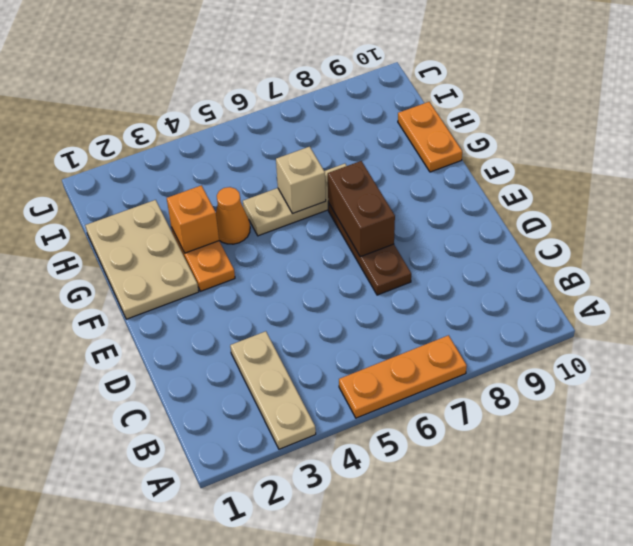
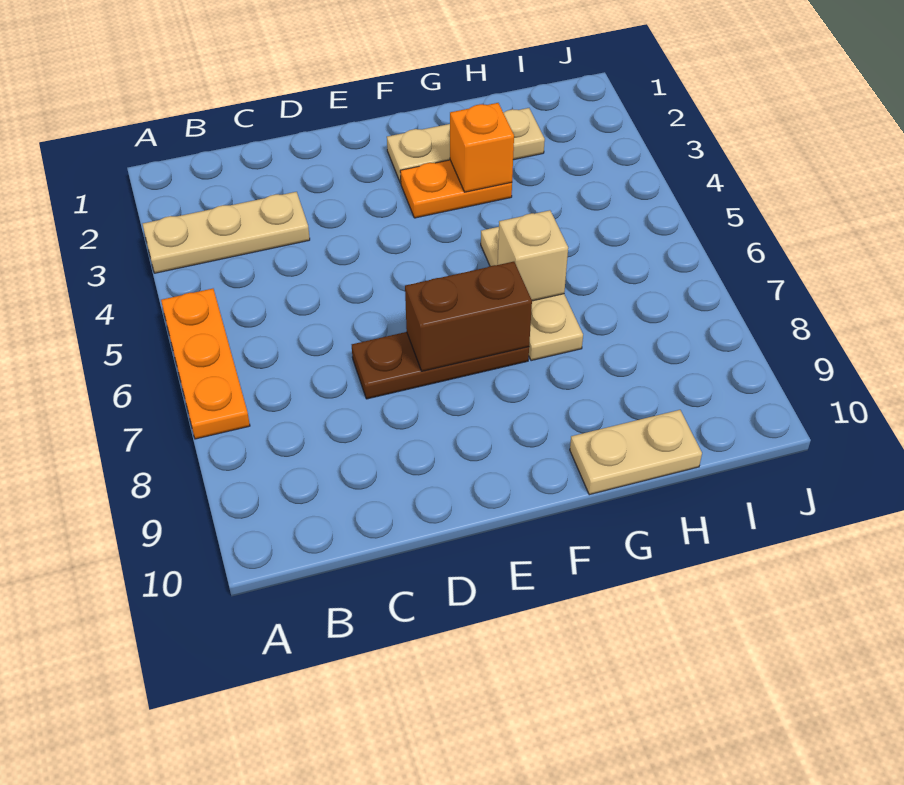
tan 2x3 plate [85,200,199,319] -> tan 1x3 plate [387,108,545,183]
orange 1x1 cone [216,187,250,244] -> none
orange 1x2 plate [398,102,462,172] -> tan 1x2 plate [570,410,702,495]

